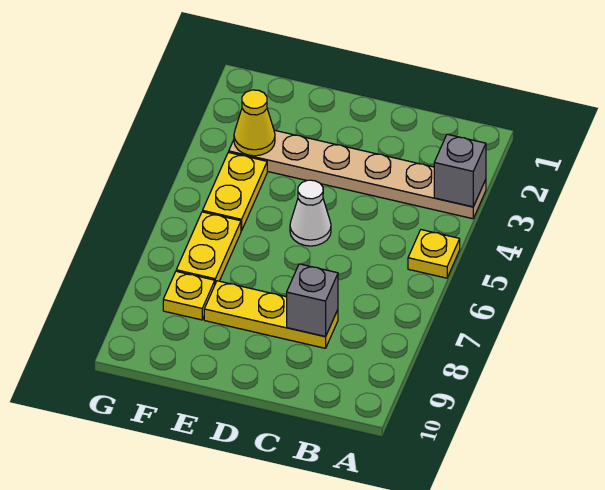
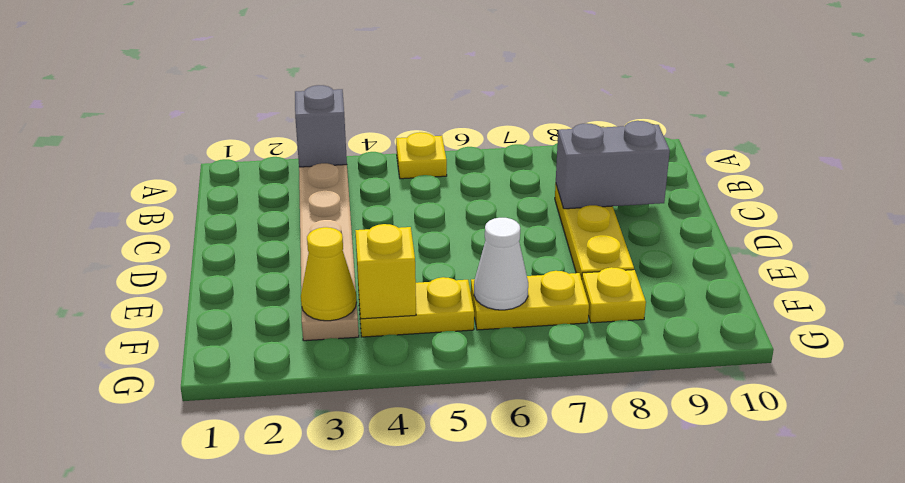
grey 1x1 brick [287,264,338,337] -> grey 1x2 brick [556,121,670,209]
white 1x1 cone [290,180,331,246] -> white 1x1 cone moved to [474,218,528,310]
none -> yellow 1x1 brick [355,224,416,319]

